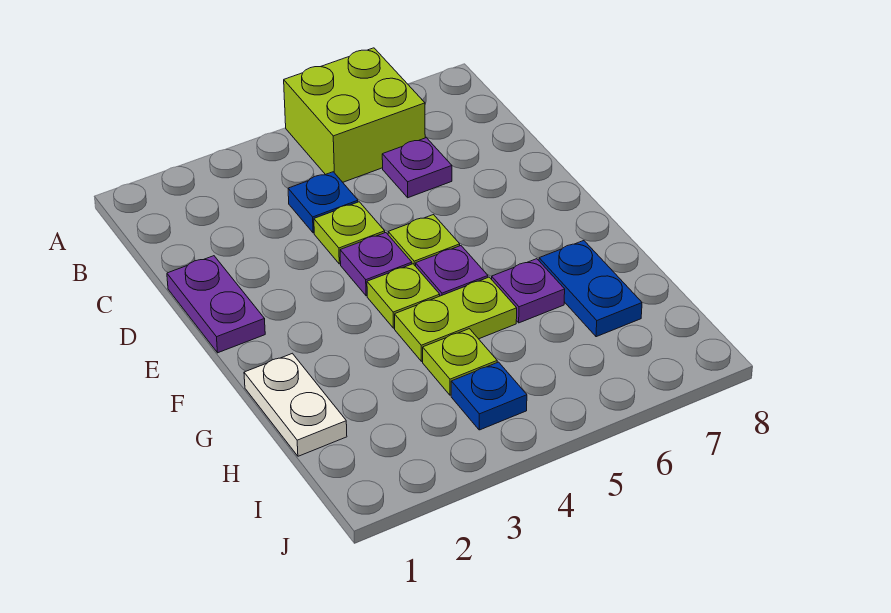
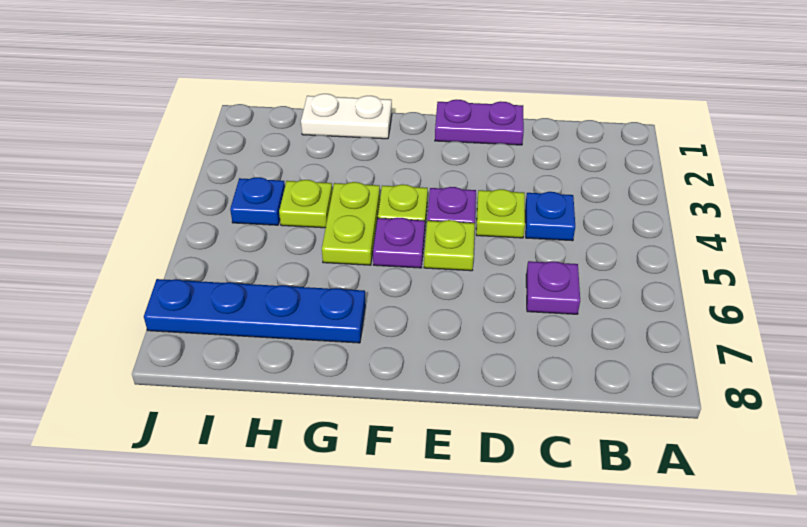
lime 2x2 brick [284,48,425,182] -> none
purple 1x1 plate [492,259,565,323] -> none
blue 1x2 plate [539,241,642,337] -> blue 1x4 plate [144,279,365,343]

